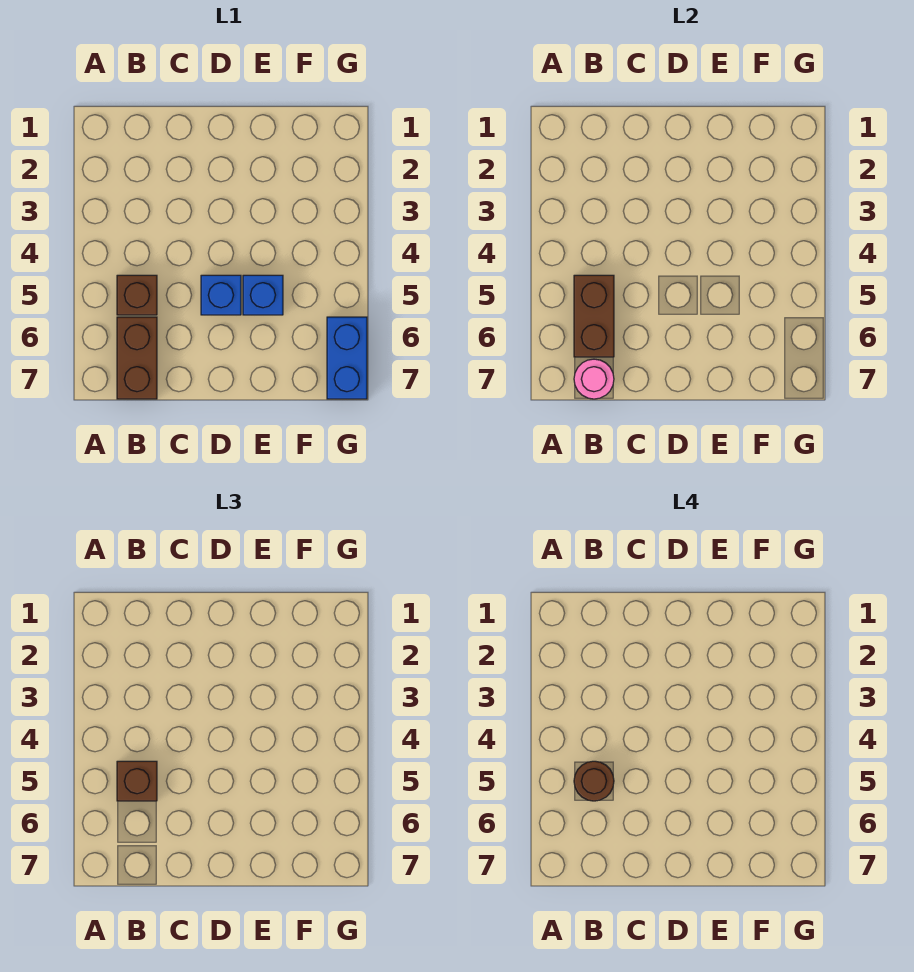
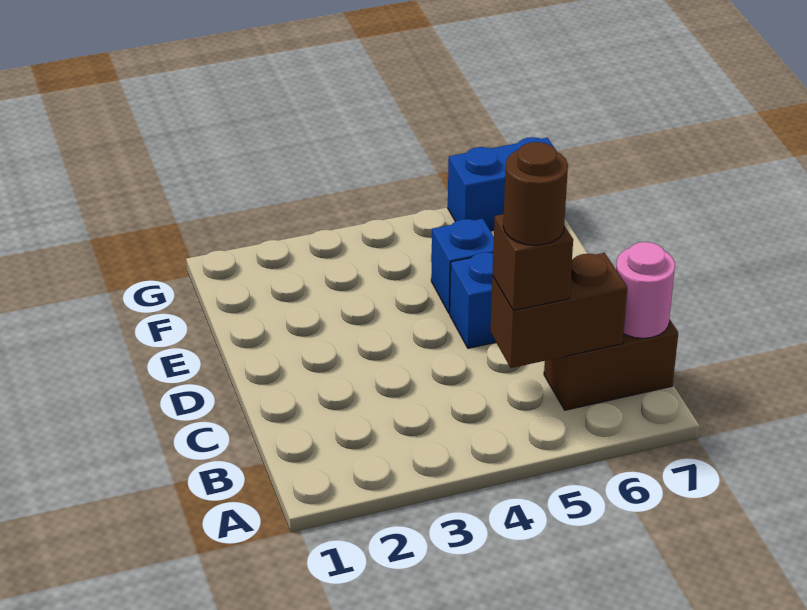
brown 1x1 brick [117,275,157,315] -> none

